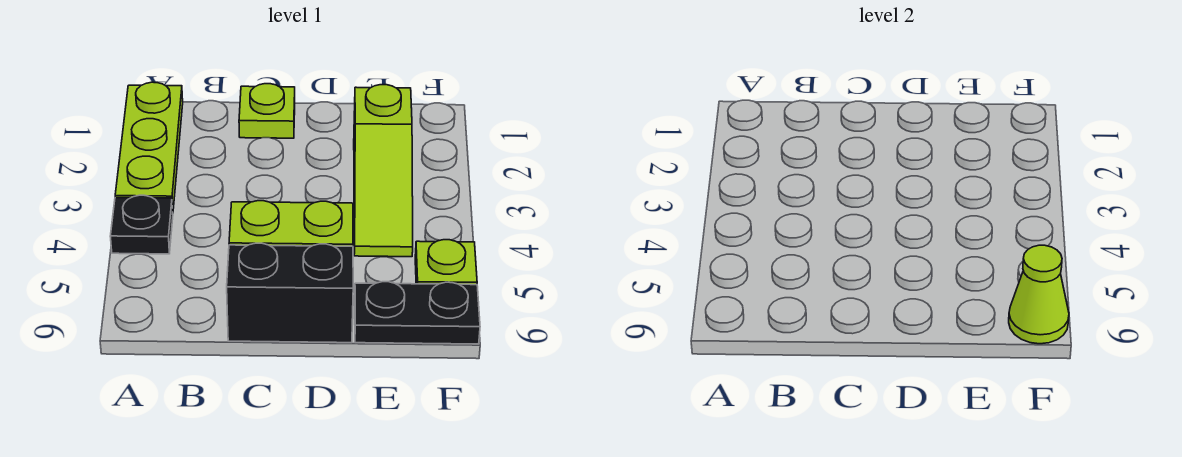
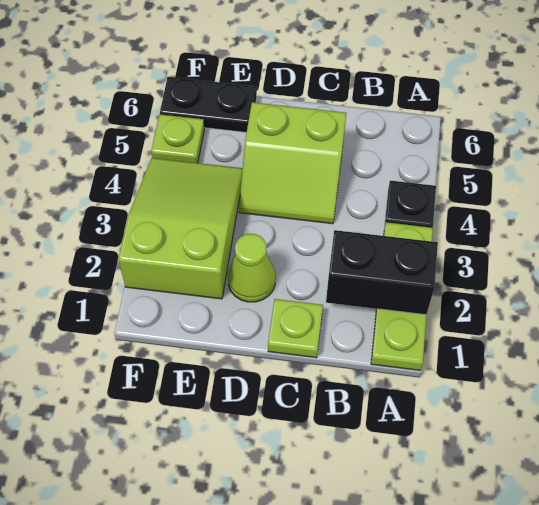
black 1x2 brick [227,243,353,343] -> black 1x2 brick moved to [326,230,438,315]
lime 1x3 slope [354,85,413,257] -> lime 2x3 slope [118,158,243,299]
lime 1x1 cone [1009,245,1069,344] -> lime 1x1 cone moved to [228,234,275,302]

